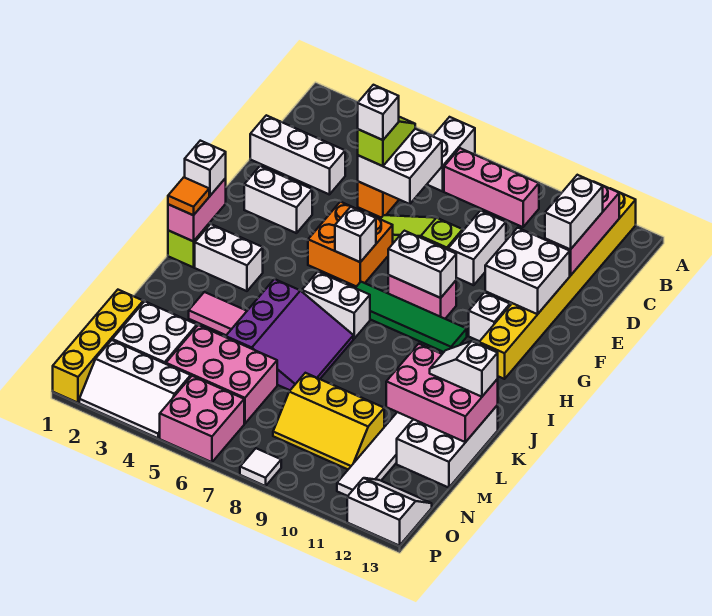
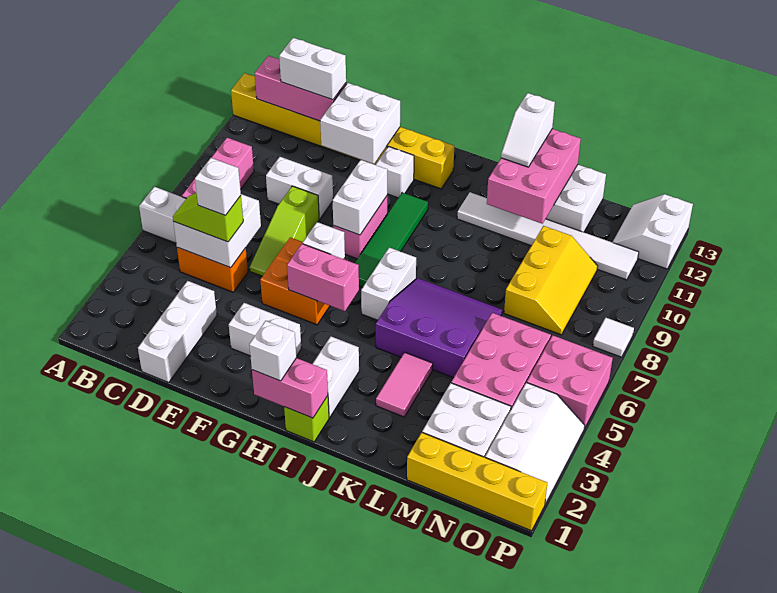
white 1x2 brick [244,166,312,233] -> white 1x2 brick turned to [229,303,301,356]
none -> pink 1x2 brick [287,244,359,311]
orange 1x1 tile [168,177,209,215] -> none

